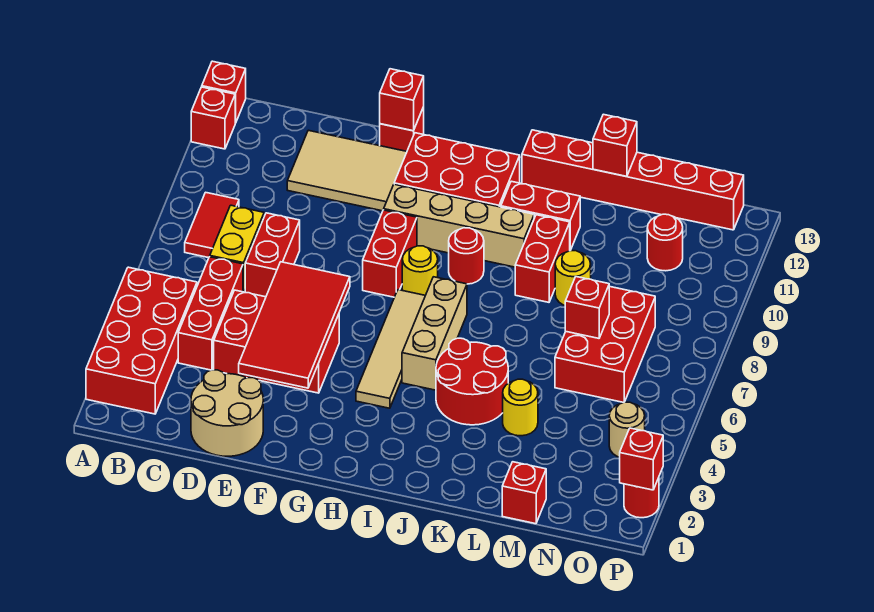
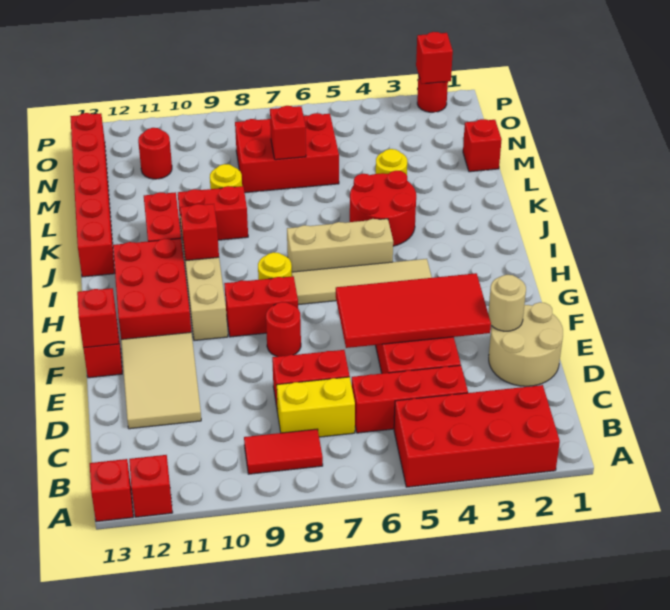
red 1x1 round brick [449,228,484,284] -> red 1x1 round brick moved to [266,302,301,357]
red 1x1 brick [593,114,637,177] -> red 1x1 brick moved to [180,204,219,260]
tan 1x1 round brick [609,402,645,457] -> tan 1x1 round brick moved to [488,275,526,331]

